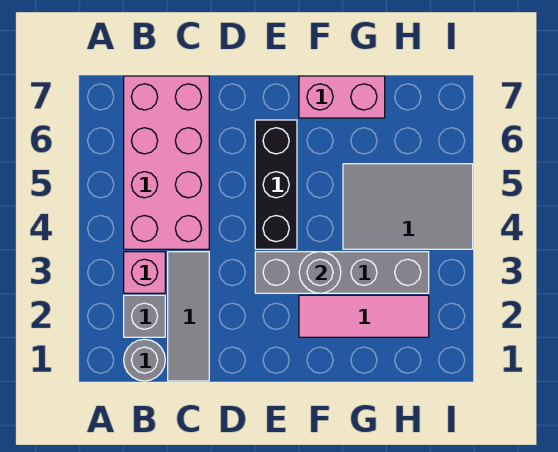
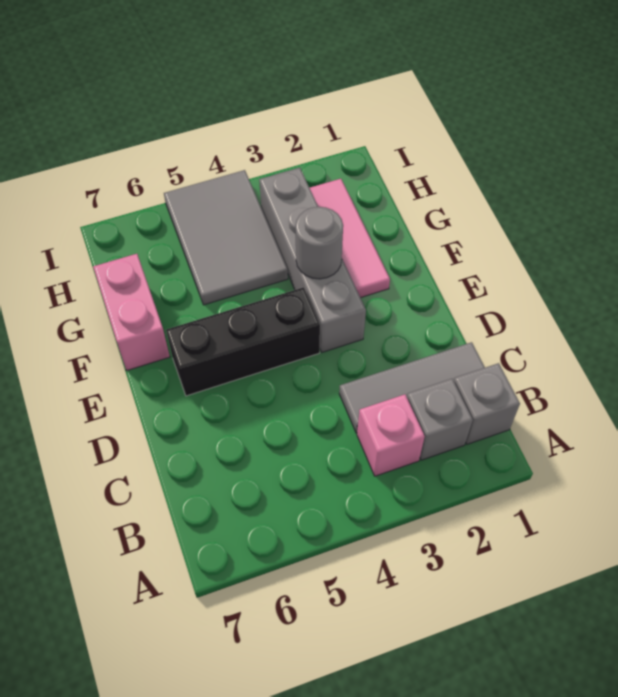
grey 1x1 round brick [124,339,165,381] -> grey 1x1 brick [454,363,520,444]
pink 2x4 brick [124,76,209,249] -> none

